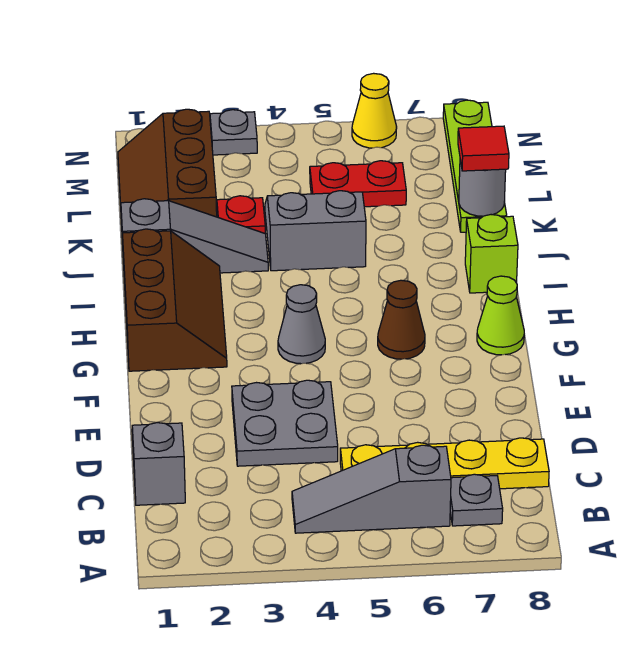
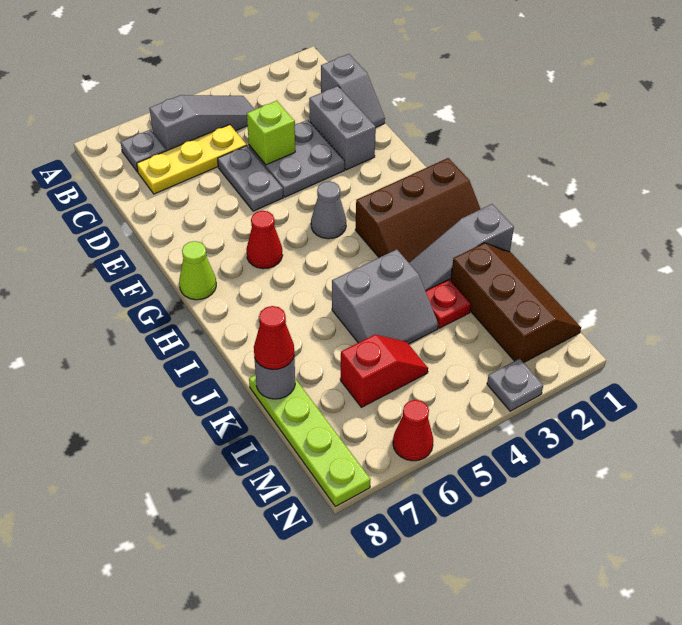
yellow 1x4 plate [340,438,549,489] -> yellow 1x3 plate [137,124,247,194]
none -> grey 1x2 brick [309,86,376,170]
none -> grey 1x2 plate [218,146,283,211]
brown 2x3 slope [123,229,227,371] -> brown 2x3 slope turned to [355,158,480,262]
brown 1x1 cone [378,280,425,359] -> red 1x1 cone [246,211,283,269]
lime 1x1 brick [465,215,518,293] -> lime 1x1 brick moved to [247,101,295,165]
red 1x1 tile [458,126,509,171] -> red 1x1 cone [254,306,294,370]
red 1x2 plate [310,161,406,207] -> red 1x2 slope [340,335,428,407]
yellow 1x1 cone [352,73,397,148] -> red 1x1 cone [393,400,433,461]

